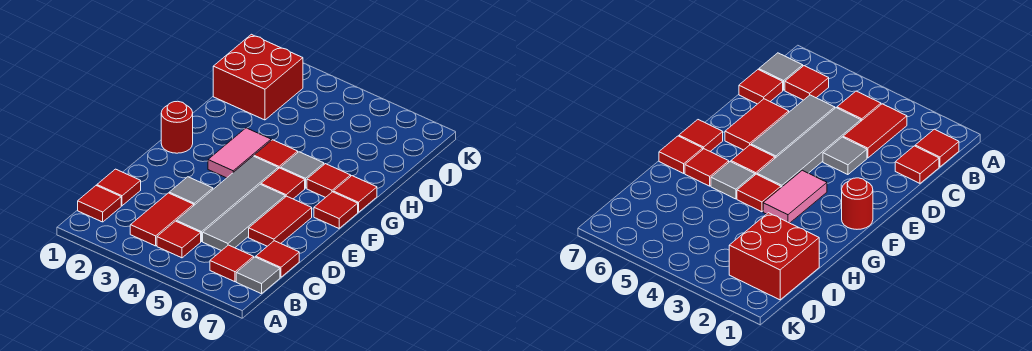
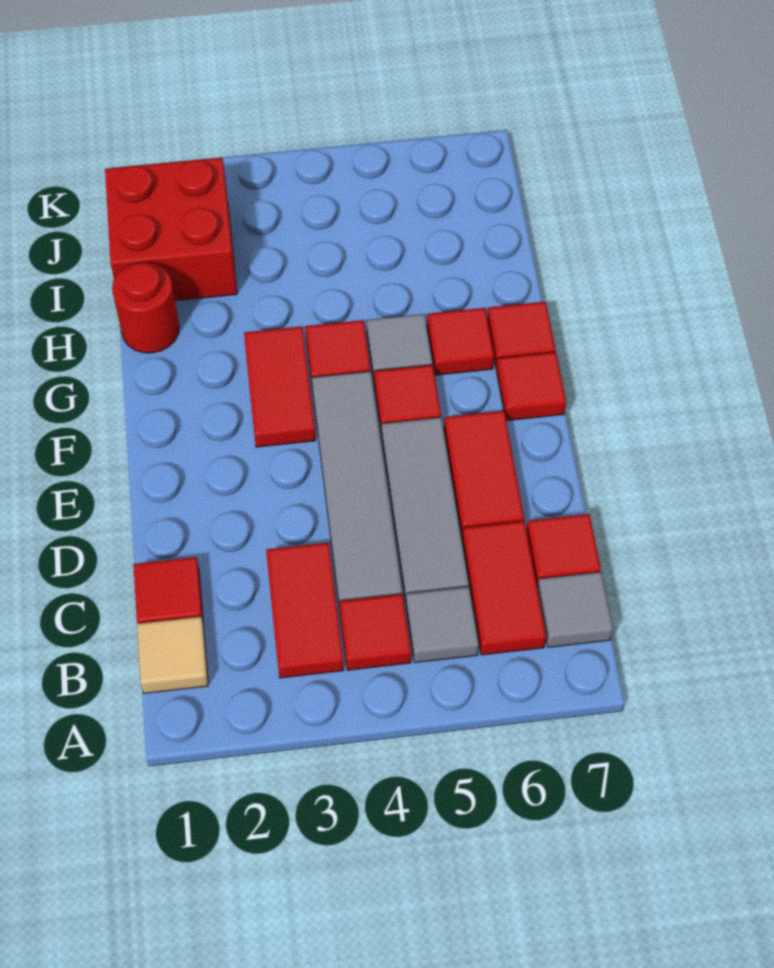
red 1x1 tile [78,186,121,222] -> tan 1x1 tile [137,617,208,693]
red 1x1 tile [210,245,254,282] -> red 1x2 tile [462,521,546,655]
grey 1x1 tile [169,177,213,205] -> grey 1x1 tile moved to [406,587,479,663]
red 1x1 round brick [161,101,193,153] -> red 1x1 round brick moved to [112,262,179,353]
pink 1x2 tile [208,128,271,178] -> red 1x2 tile [244,326,316,447]

